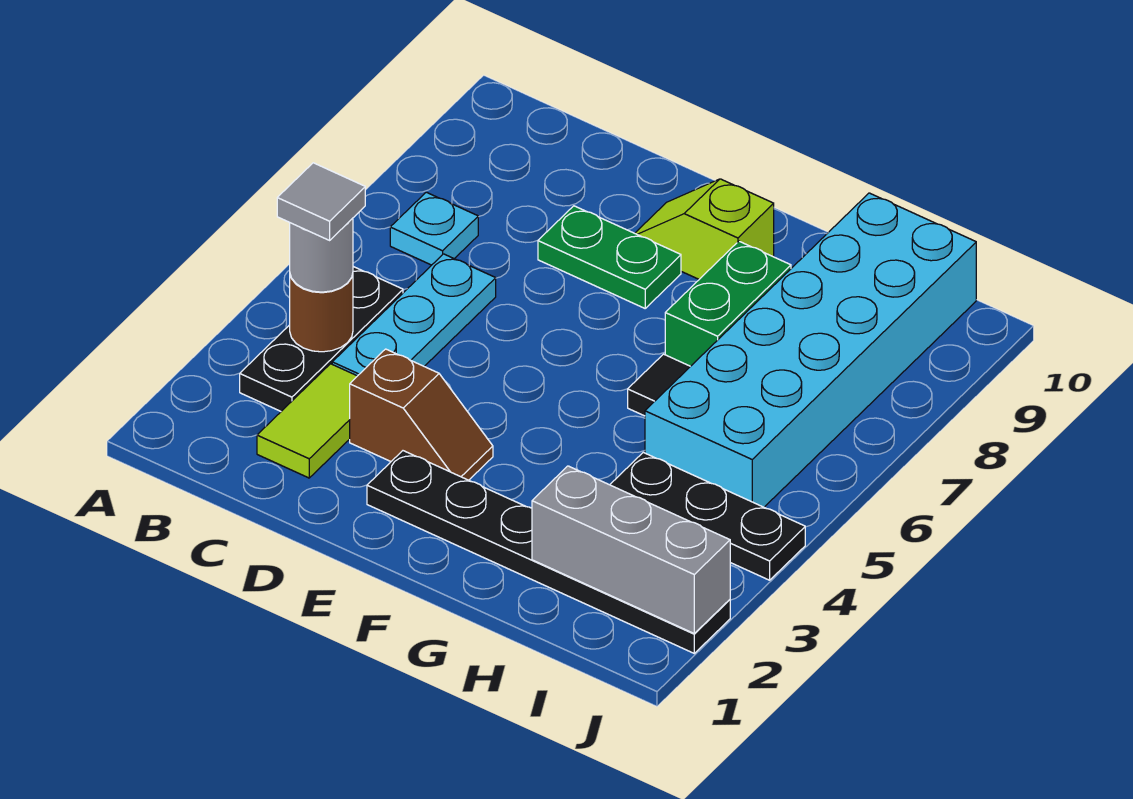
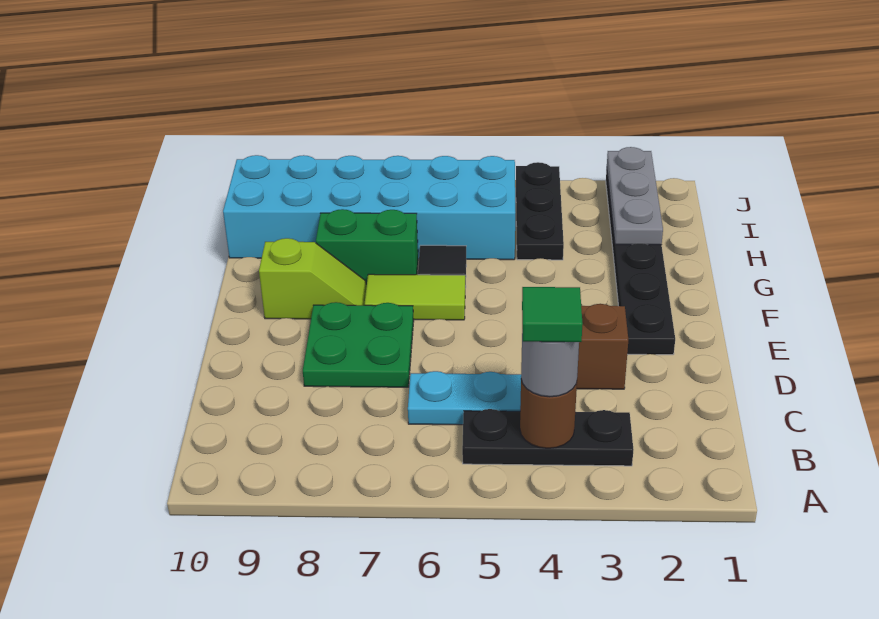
grey 1x1 tile [277,163,365,240] -> green 1x1 tile [522,287,583,342]
cyan 1x1 plate [390,192,478,265] -> none
lime 1x2 tile [257,364,357,478] -> lime 1x2 tile moved to [365,274,465,320]
green 1x2 plate [538,206,681,308] -> green 2x2 plate [303,302,414,387]
lime 1x2 slope [635,179,774,279] -> lime 1x2 slope turned to [259,238,366,319]
grey 1x3 brick [532,466,730,633] -> grey 1x3 plate [607,147,663,245]

